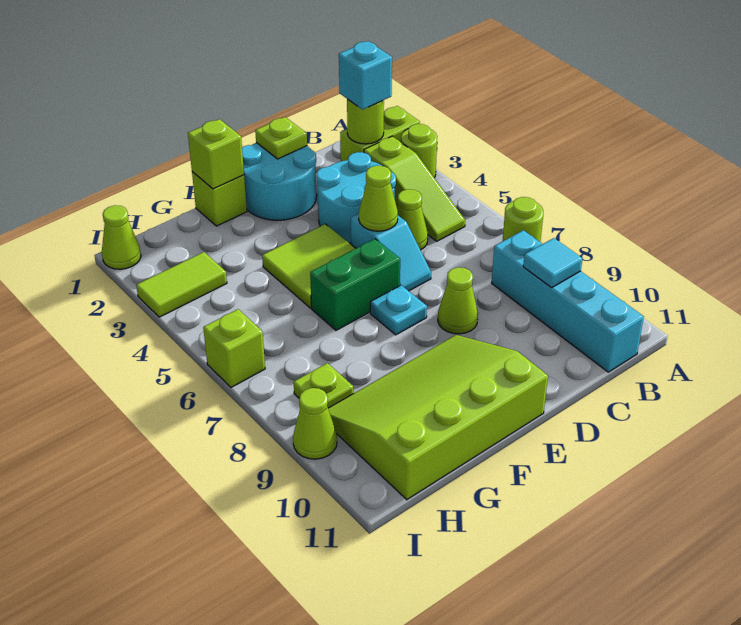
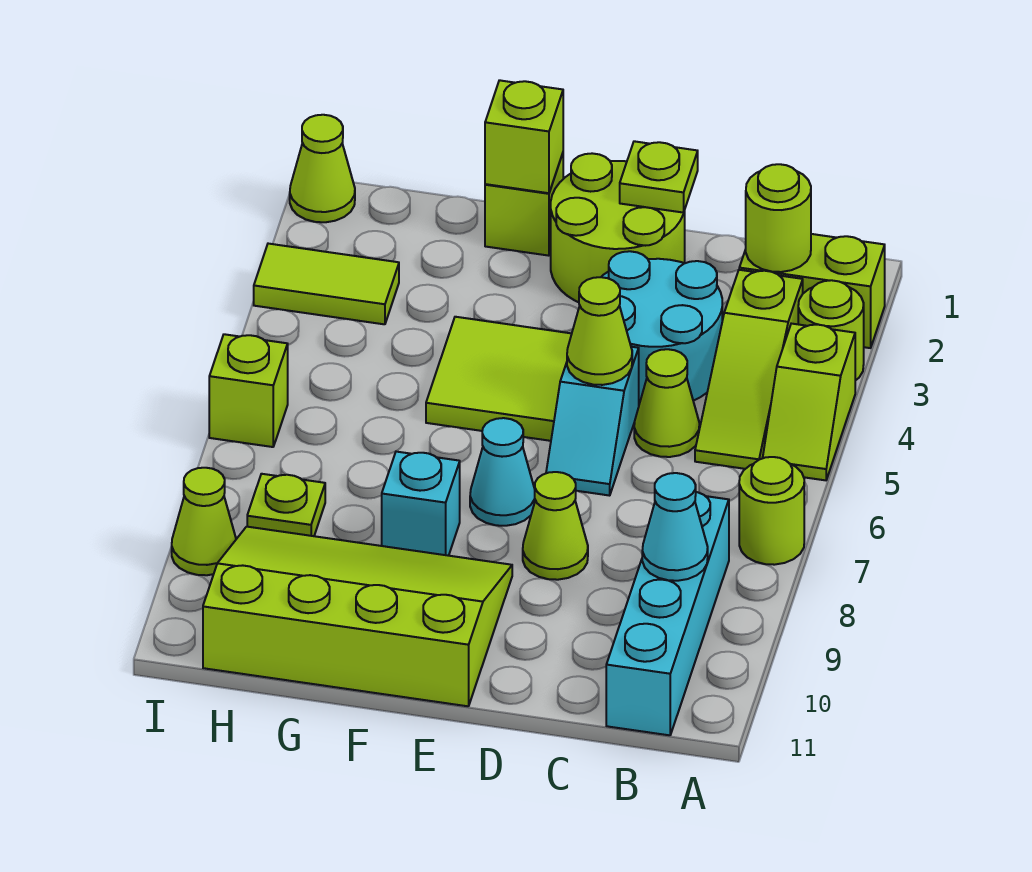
none -> lime 1x2 slope [763,324,855,480]
cyan 1x1 brick [339,41,392,110] -> cyan 1x1 brick moved to [382,452,460,556]
cyan 1x1 tile [523,238,582,288] -> cyan 1x1 cone [642,473,708,581]
cyan 2x2 round brick [242,143,317,220] -> lime 2x2 round brick [551,153,685,302]
green 1x2 brick [310,239,400,330] -> none
cyan 1x1 plate [370,285,427,335] -> cyan 1x1 cone [470,418,535,526]

